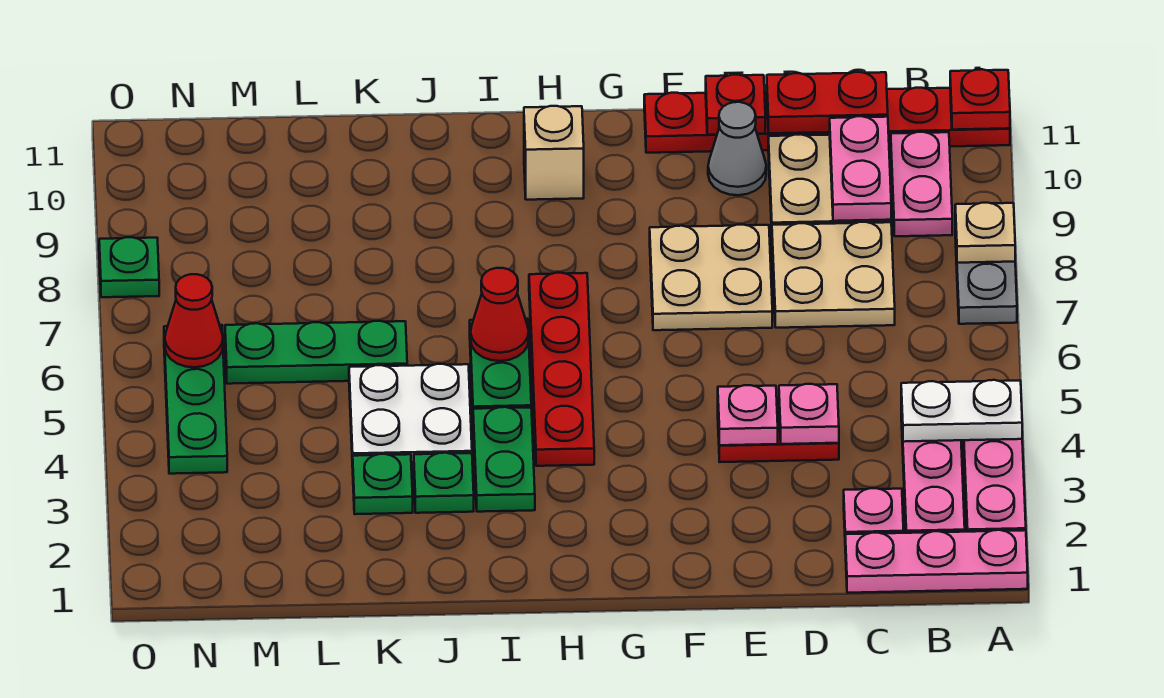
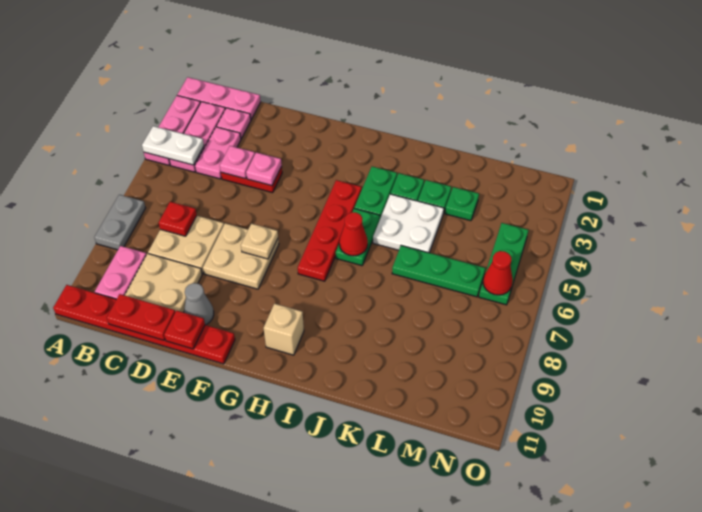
tan 1x1 plate [955,203,1015,263] -> tan 1x1 plate moved to [241,224,278,259]
red 1x1 plate [950,69,1010,130] -> red 1x1 plate moved to [159,202,197,236]
pink 1x2 plate [830,116,891,221] -> pink 1x2 plate moved to [195,127,241,179]
green 1x1 plate [99,237,159,297] -> green 1x1 plate moved to [445,187,479,221]

